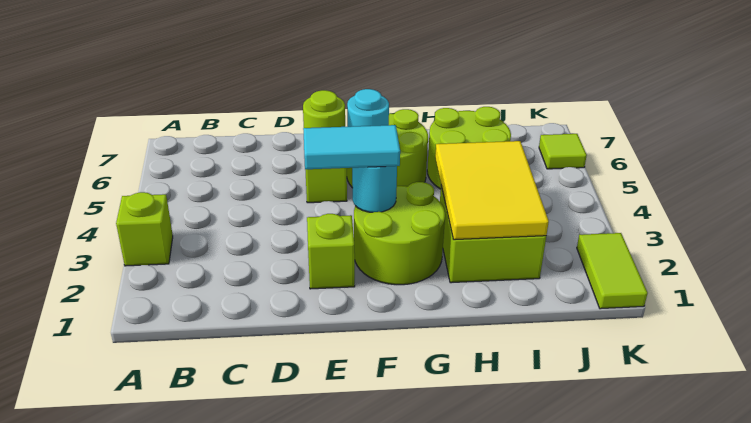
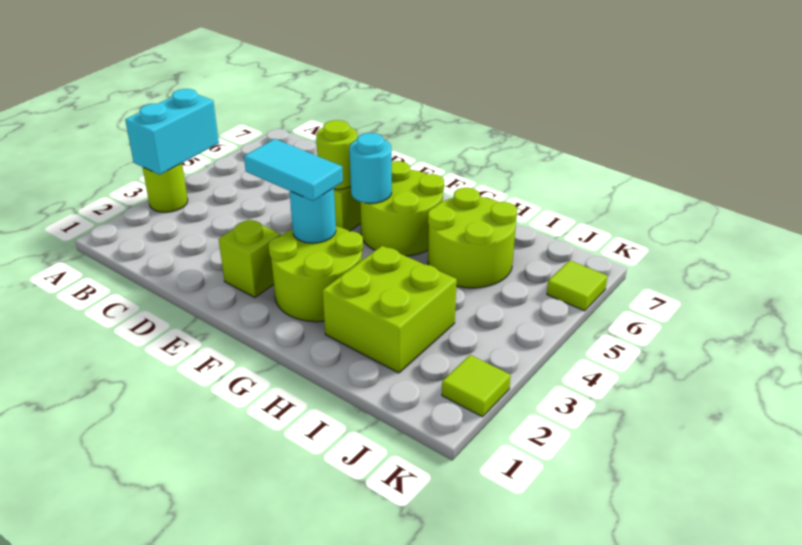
lime 1x1 brick [116,192,173,266] -> lime 1x1 round brick [142,163,188,212]
none -> cyan 1x2 brick [125,89,219,175]
yellow 2x3 tile [435,141,549,240] -> none
lime 1x2 tile [577,233,648,309] -> lime 1x1 tile [442,355,511,417]

